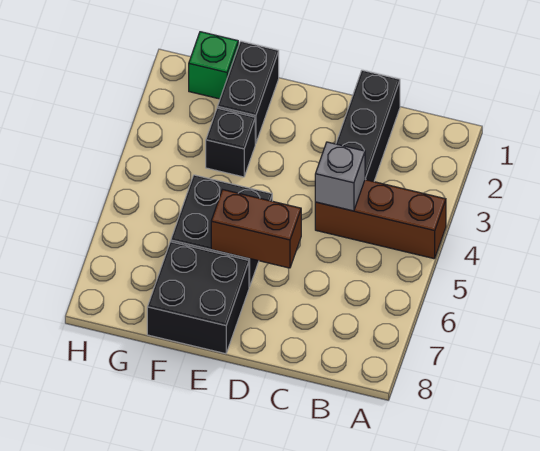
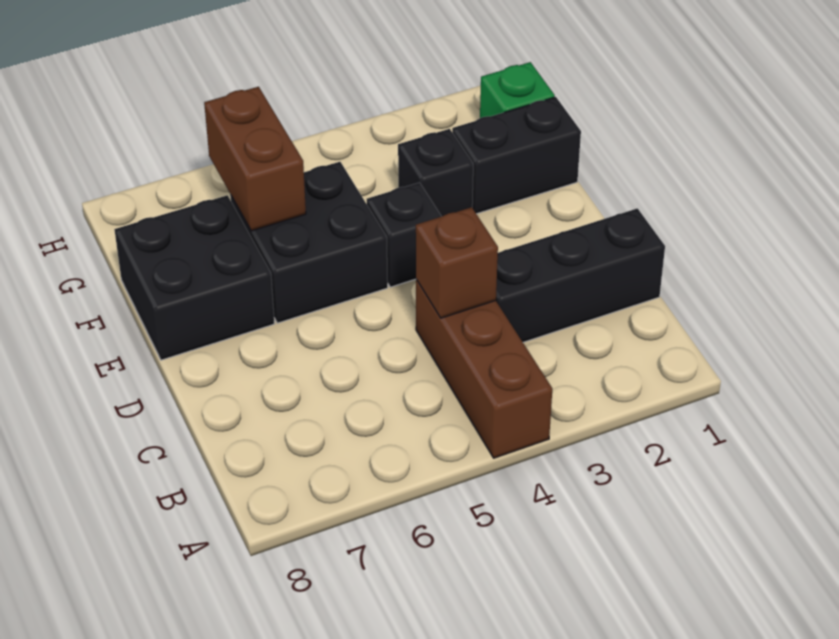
grey 1x1 brick [315,142,365,211] -> brown 1x1 brick [416,207,498,318]
brown 1x2 brick [211,190,301,268] -> brown 1x2 brick moved to [204,87,306,231]
none -> black 1x1 brick [366,183,442,287]

